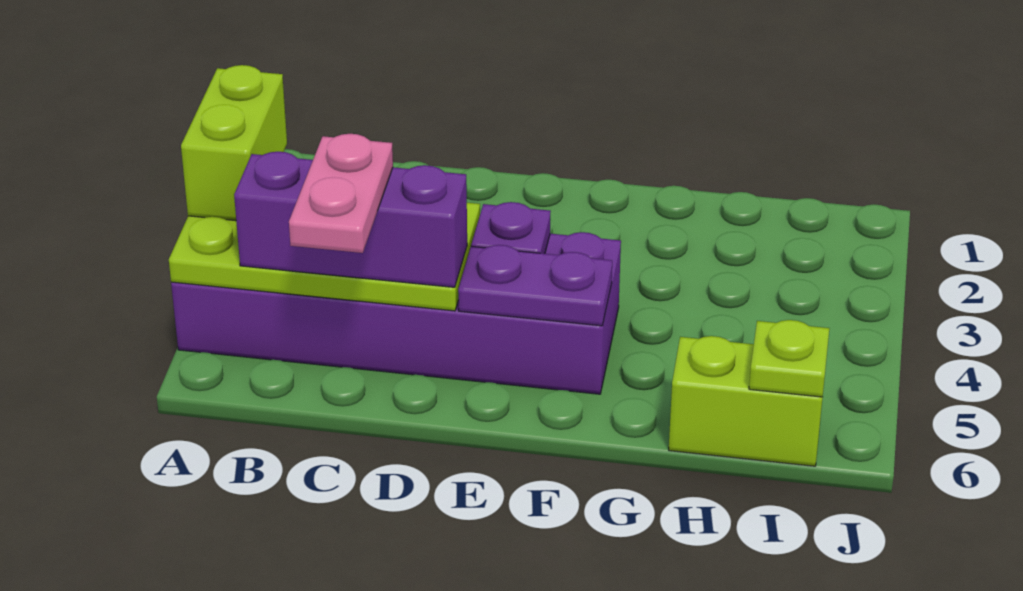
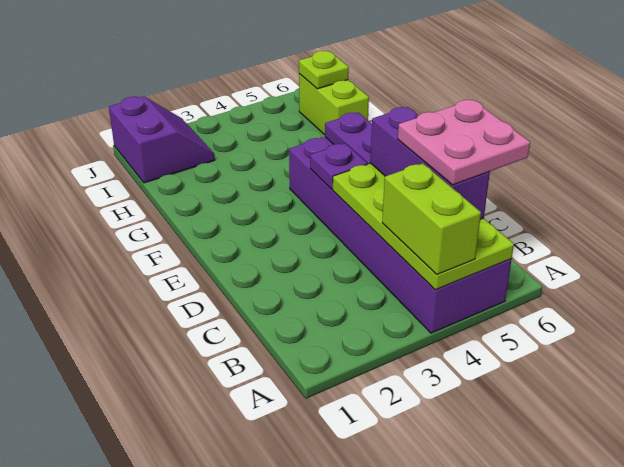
lime 1x2 brick [181,65,287,221] -> lime 1x2 brick turned to [382,163,481,274]
pink 1x2 plate [289,134,393,253] -> pink 2x2 plate [398,100,530,185]
none -> purple 2x2 slope [109,97,215,183]

